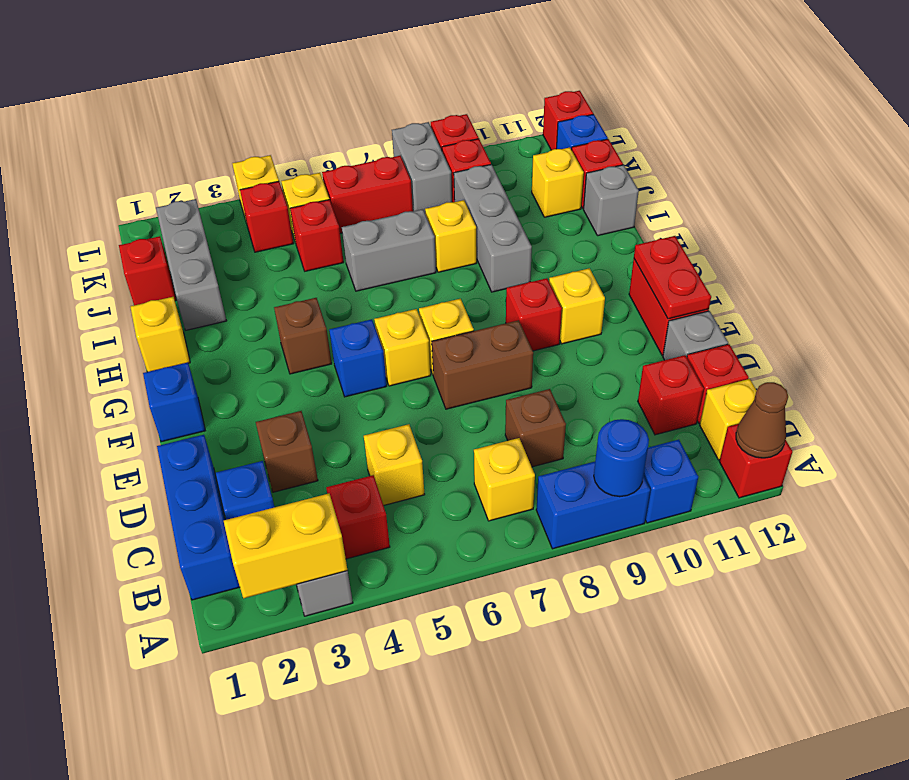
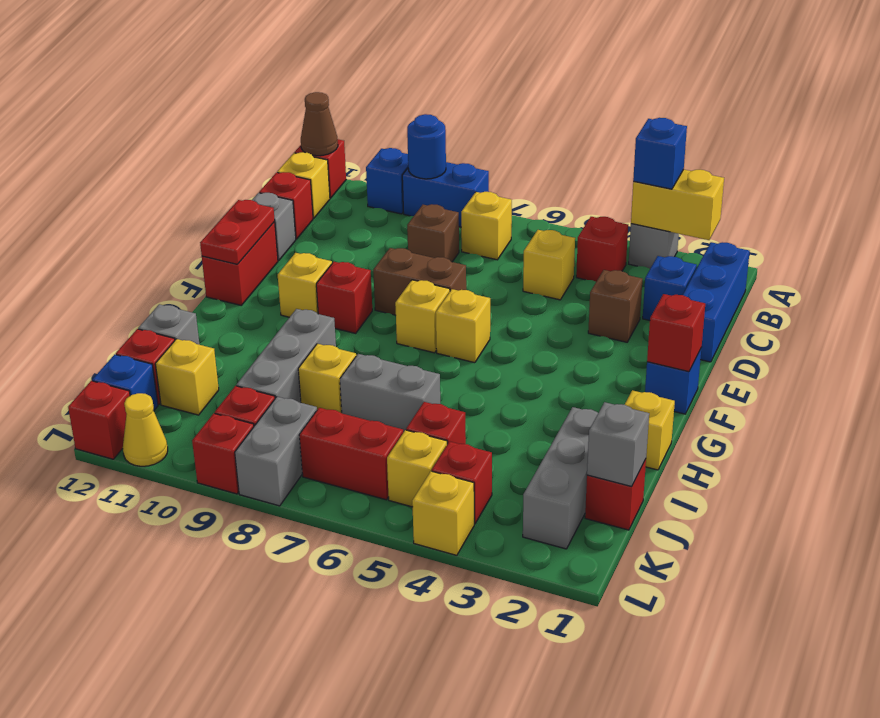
red 1x1 brick [638,355,704,435] -> red 1x1 brick moved to [647,294,705,372]
blue 1x1 brick [329,319,387,397] -> blue 1x1 brick moved to [633,118,687,189]
brown 1x1 brick [274,298,332,374] -> none
none -> grey 1x1 brick [587,402,649,486]
none -> yellow 1x1 cone [123,393,168,466]

